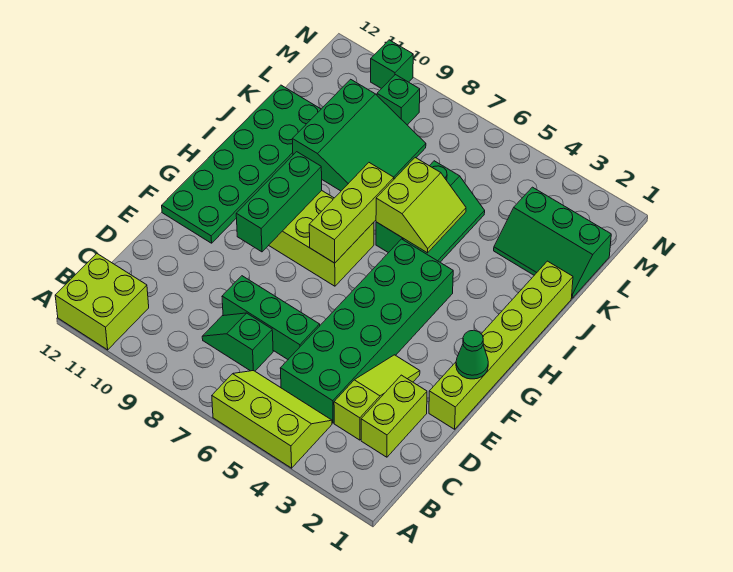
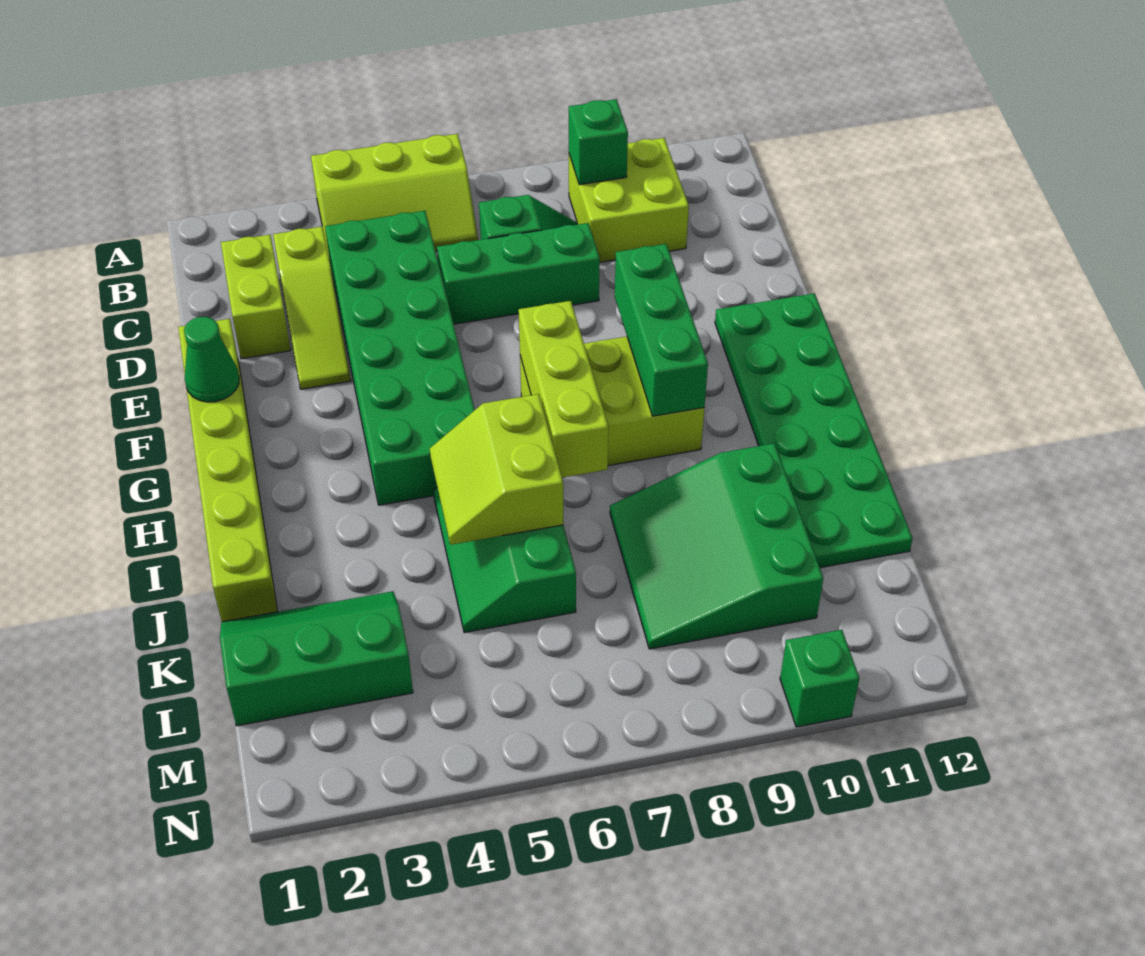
lime 2x2 brick [55,254,149,350] -> lime 2x2 brick moved to [569,138,689,262]
green 1x1 brick [377,75,420,125] -> green 1x1 brick moved to [569,99,628,185]

